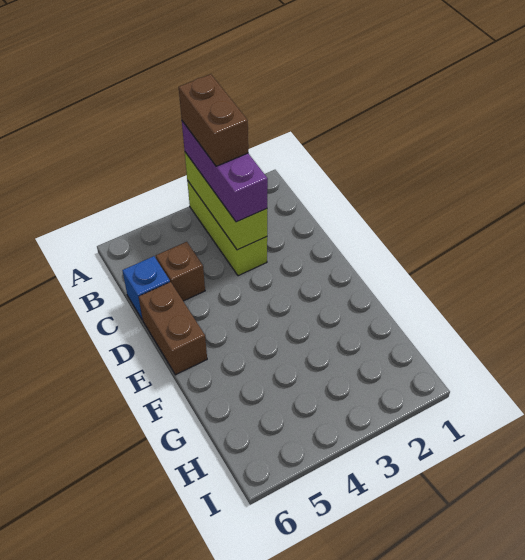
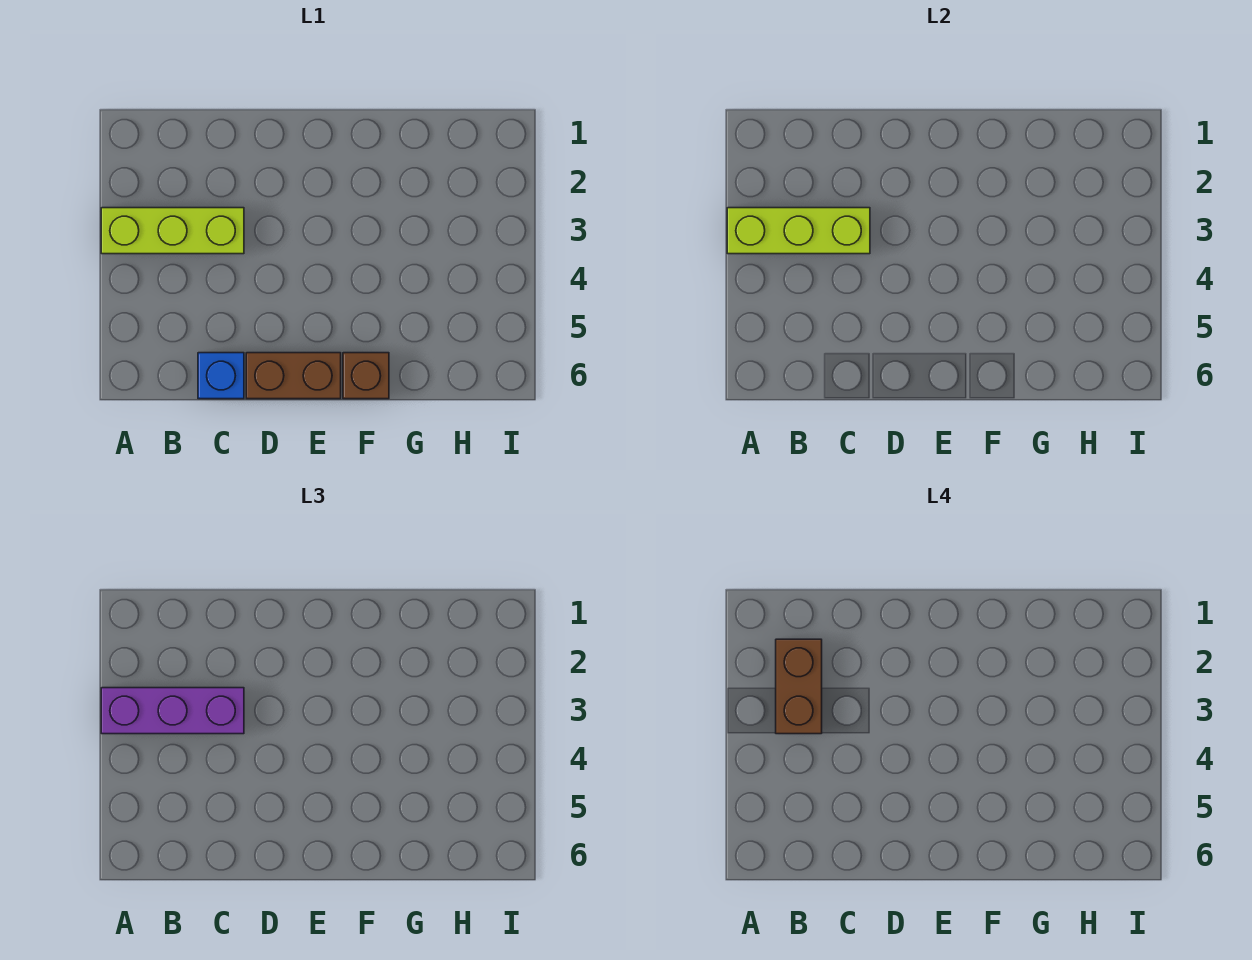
brown 1x2 brick [179,74,248,166] -> brown 1x2 brick turned to [776,639,822,734]
brown 1x1 brick [156,242,205,301] -> brown 1x1 brick moved to [343,353,389,399]

